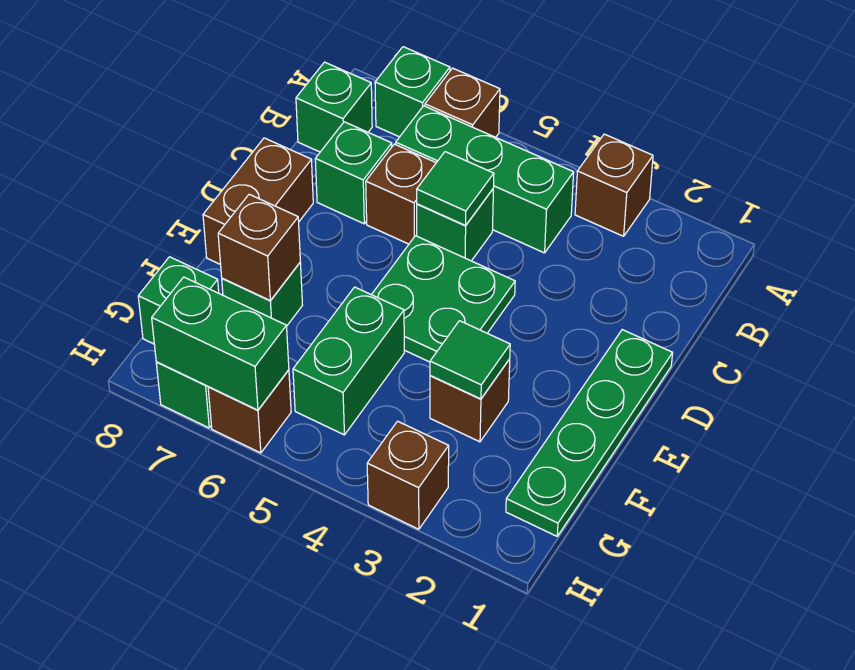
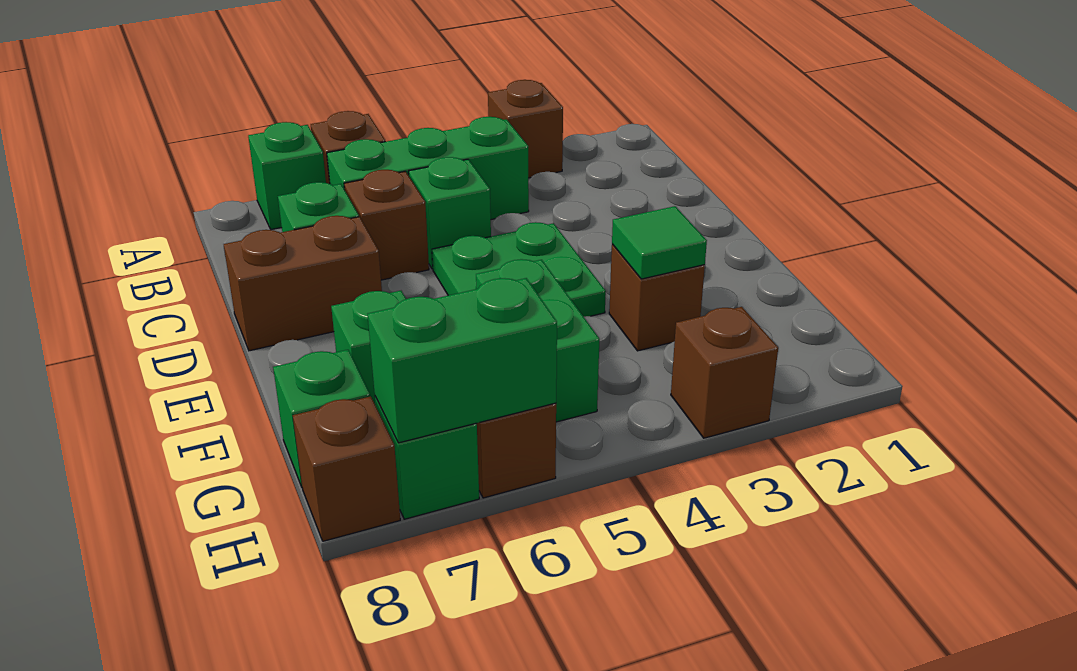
green 1x1 brick [296,62,372,152] -> none
green 1x1 tile [417,152,494,225] -> none
green 1x4 plate [506,330,673,536] -> none
brown 1x2 brick [203,138,313,265] -> brown 1x2 brick turned to [224,216,382,351]
brown 1x1 brick [218,194,300,301] -> brown 1x1 brick moved to [293,396,400,541]

